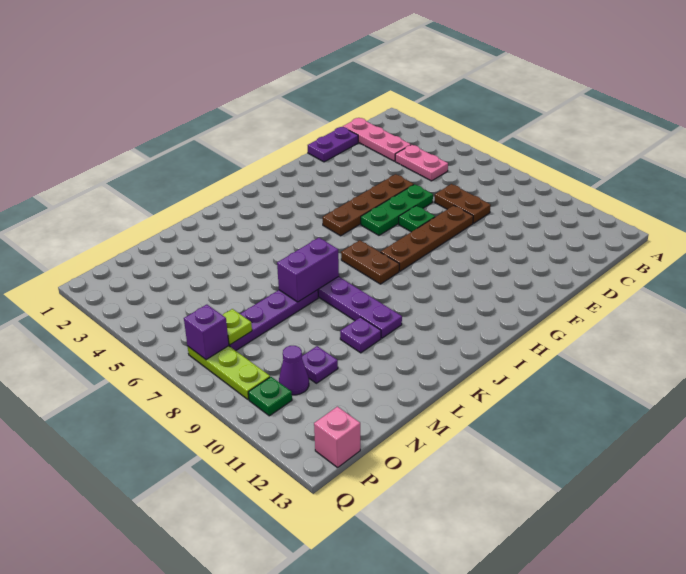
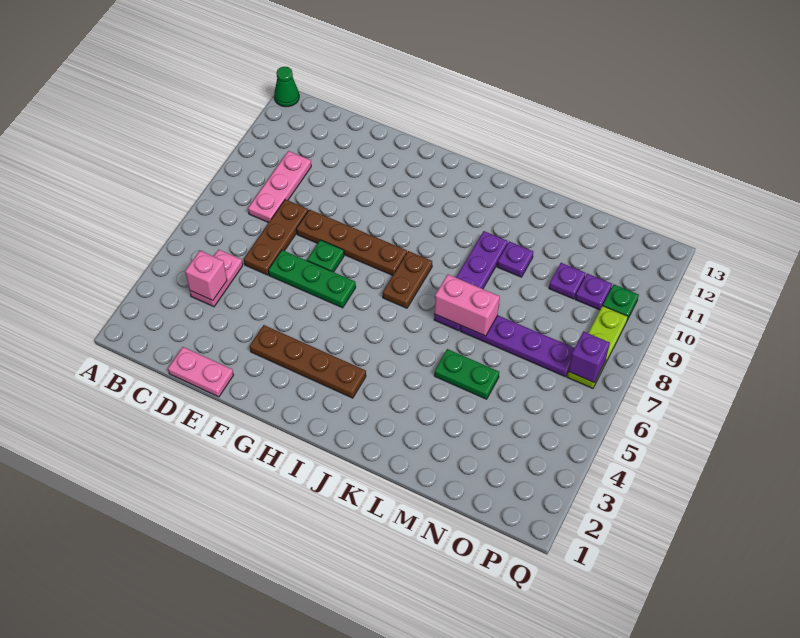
none -> green 1x1 cone [274,67,299,107]
pink 1x3 plate [343,118,411,161] -> pink 1x3 plate moved to [248,151,311,223]
purple 1x2 plate [308,127,358,162] -> pink 1x2 plate [168,347,233,397]
brown 1x2 plate [435,184,491,223] -> brown 1x3 plate [244,199,308,275]
brown 1x4 plate [323,174,414,236] -> brown 1x4 plate moved to [250,325,366,398]
purple 1x2 brick [277,238,339,302] -> pink 1x2 brick [434,275,500,336]
none -> green 1x2 plate [434,349,499,399]
lime 1x1 plate [223,309,252,345] -> none
purple 1x1 cone [279,346,309,395] -> purple 1x1 plate [575,273,612,310]
pink 1x1 brick [314,407,360,468] -> pink 1x1 brick moved to [185,251,227,301]

